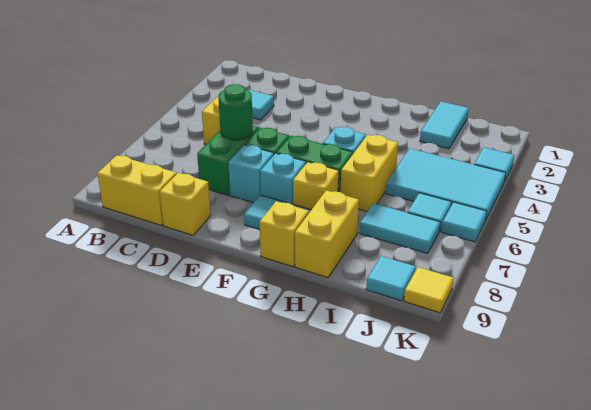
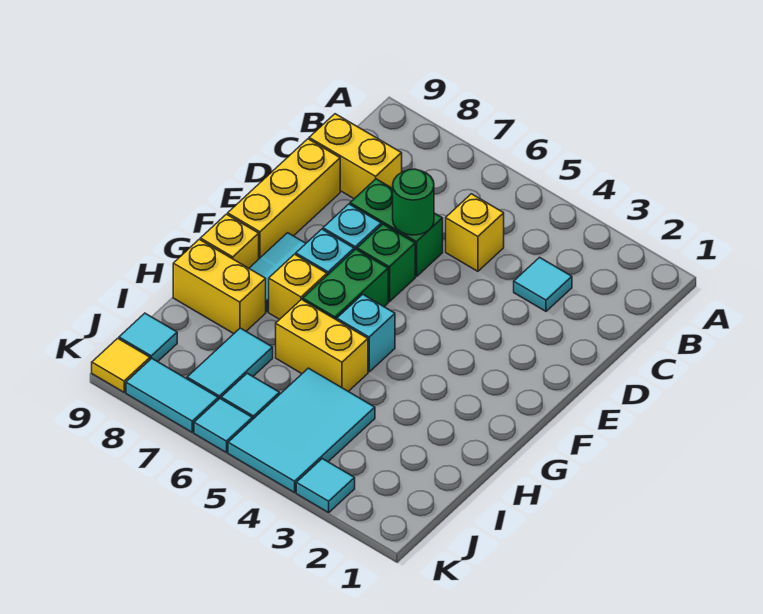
yellow 1x2 brick [97,155,177,226] -> yellow 1x2 brick turned to [309,114,402,199]
yellow 1x1 brick [160,173,211,235] -> yellow 1x3 brick [228,139,340,259]
cyan 1x2 tile [420,101,469,149] -> cyan 1x2 tile moved to [126,358,218,432]

